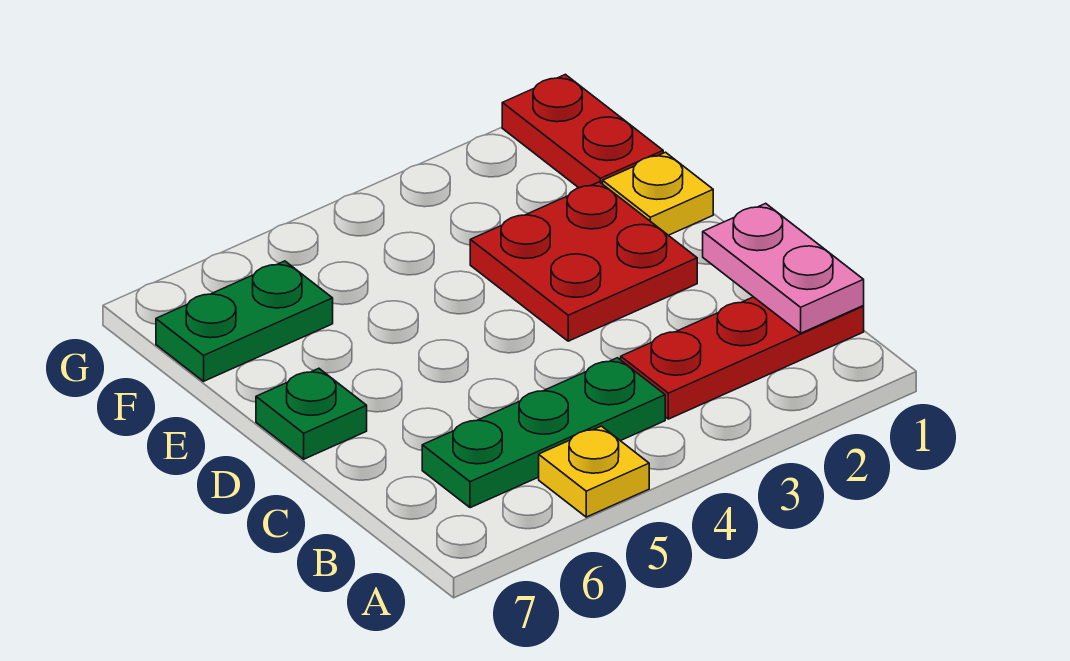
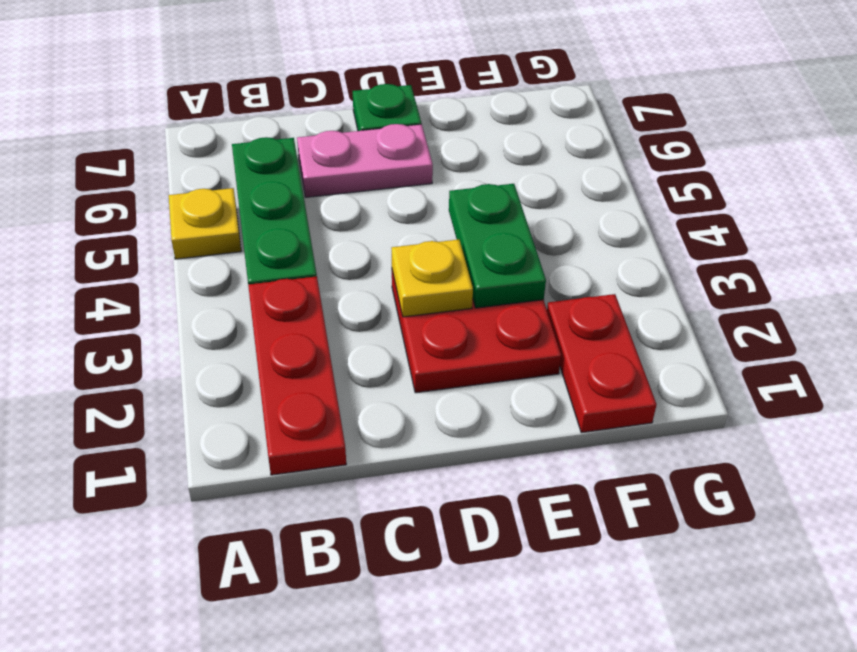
pink 1x2 plate [703,203,864,333] -> pink 1x2 plate moved to [297,124,433,197]
yellow 1x1 plate [603,152,713,235] -> yellow 1x1 plate moved to [392,240,473,317]
red 1x2 plate [502,74,663,188] -> red 1x2 plate turned to [547,294,657,433]
green 1x2 plate [156,261,333,381] -> green 1x2 plate moved to [449,184,546,308]

